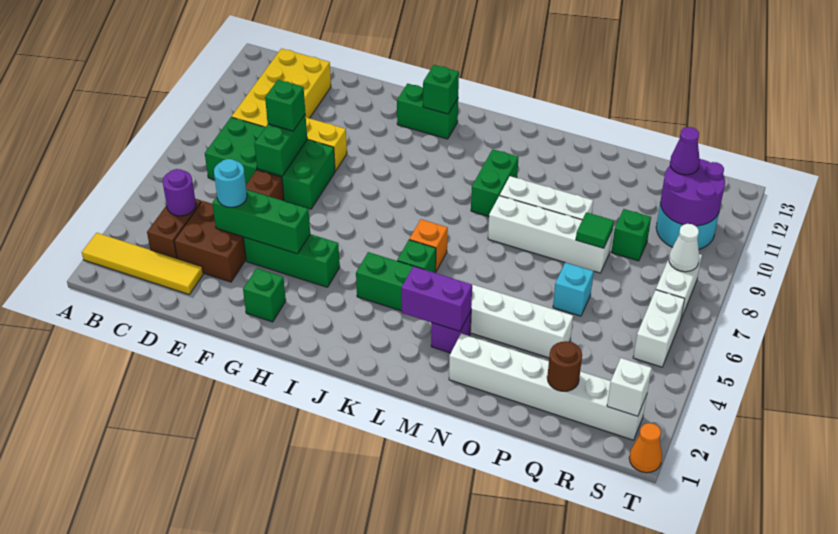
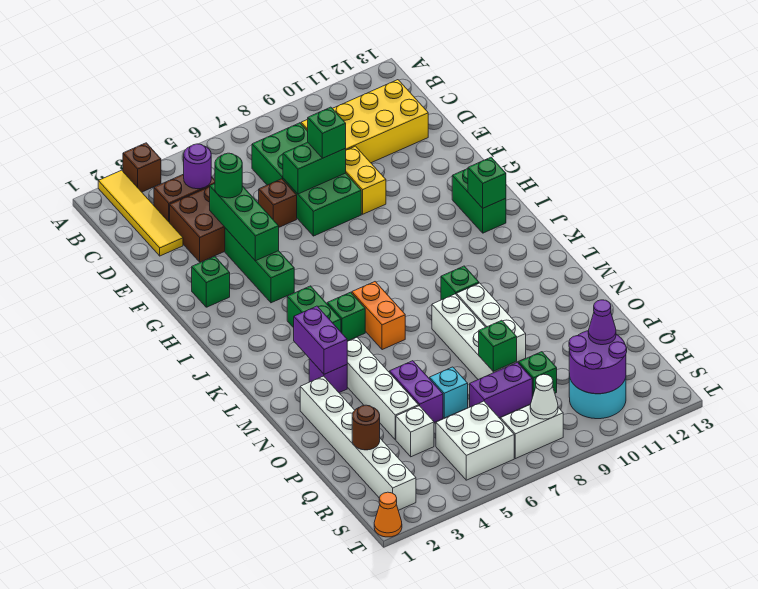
none -> brown 1x1 brick [123,143,161,192]
cyan 1x1 round brick [214,159,247,207] -> green 1x1 round brick [215,153,242,198]
orange 1x1 brick [409,219,448,271] -> orange 1x2 brick [352,282,405,350]
green 1x2 brick [471,149,519,216] -> green 1x1 brick [441,266,479,300]
none -> purple 1x2 brick [389,361,443,423]
green 1x1 tile [576,212,614,248] -> green 1x1 brick [479,320,517,372]
none -> purple 1x2 brick [470,362,532,418]
white 1x1 brick [607,358,652,416] -> white 1x1 brick moved to [396,406,434,457]
white 1x2 brick [633,290,685,367] -> white 2x2 brick [436,401,514,480]

